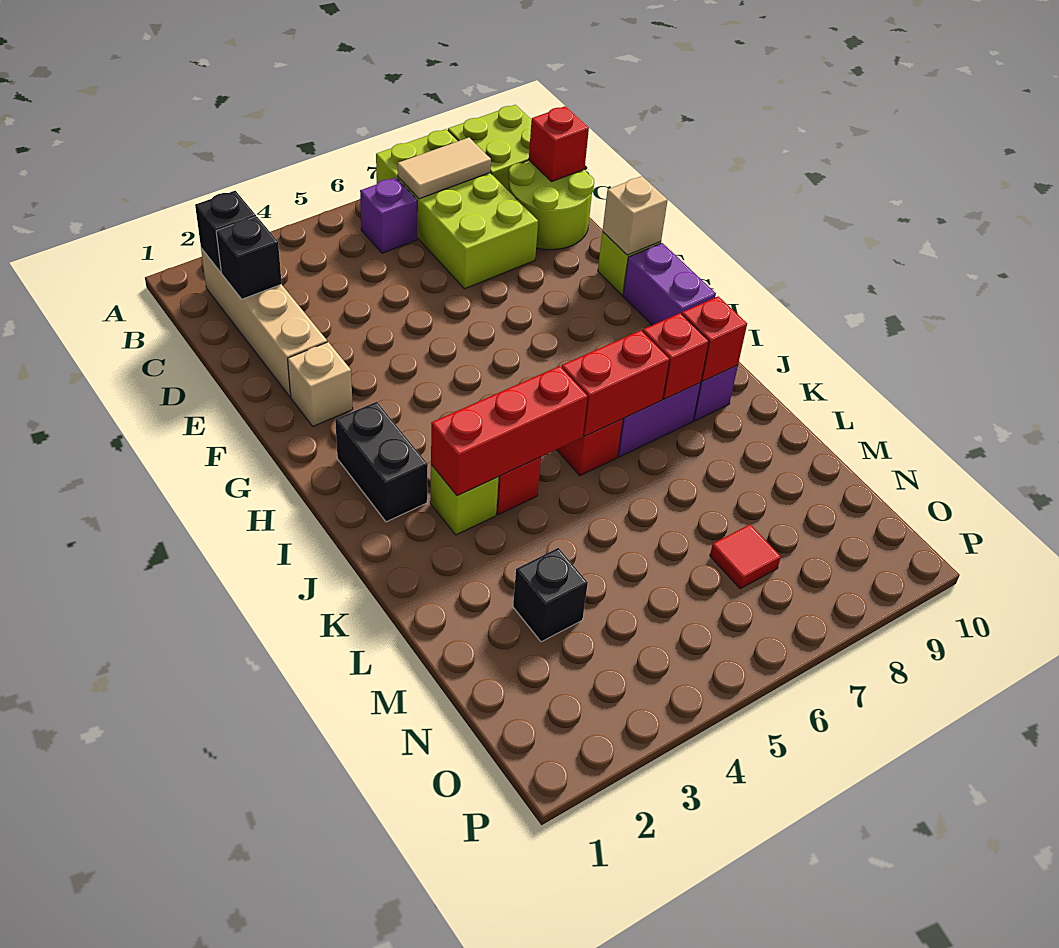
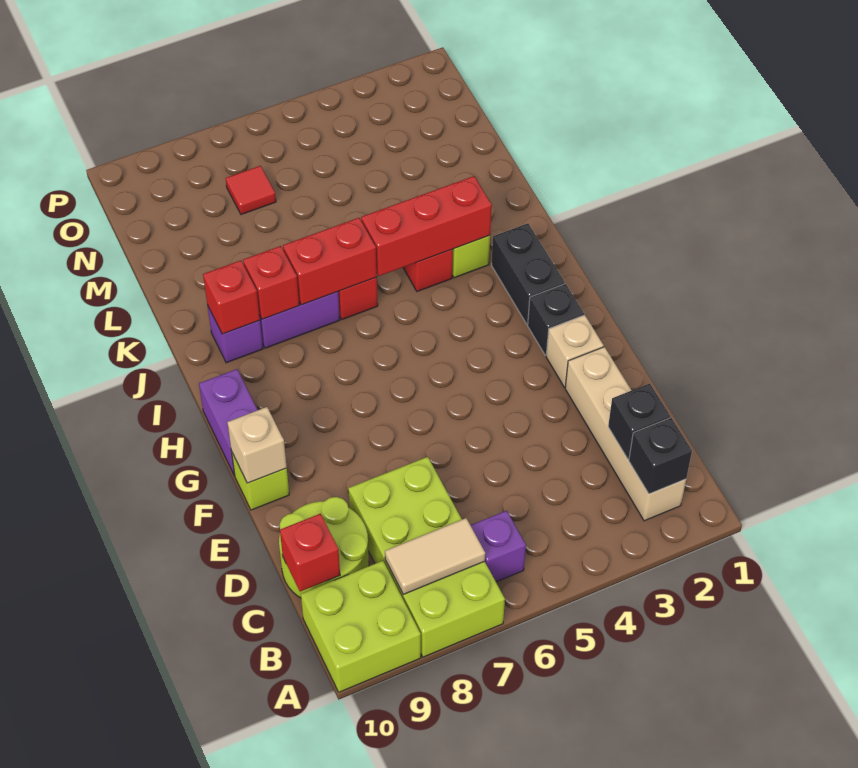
black 1x1 brick [513,548,588,642] -> black 1x1 brick moved to [528,284,584,356]

